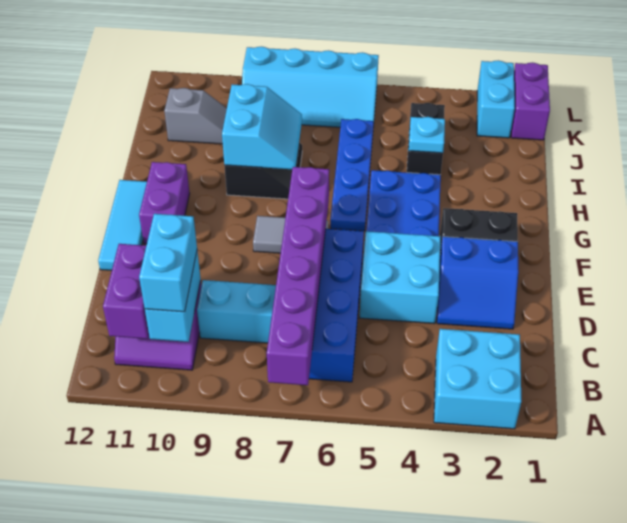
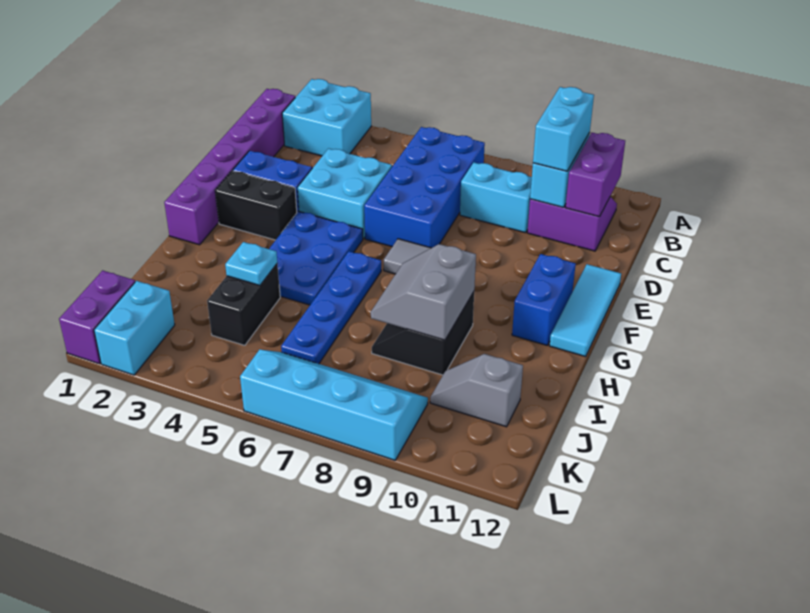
purple 1x6 brick [267,167,329,385] -> purple 1x6 brick moved to [164,89,295,245]
purple 1x2 brick [139,162,190,244] -> blue 1x2 brick [512,254,576,346]
cyan 2x2 slope [222,84,302,169] -> grey 2x2 slope [371,244,476,340]

